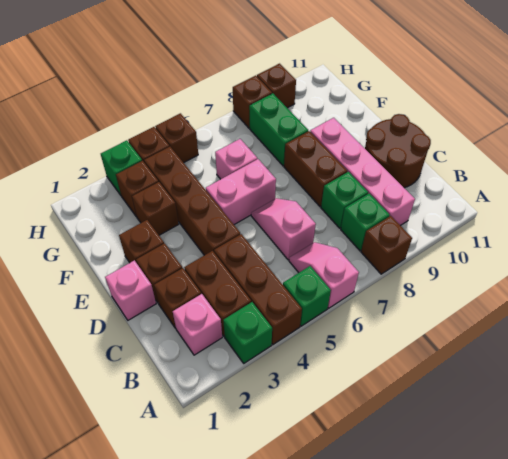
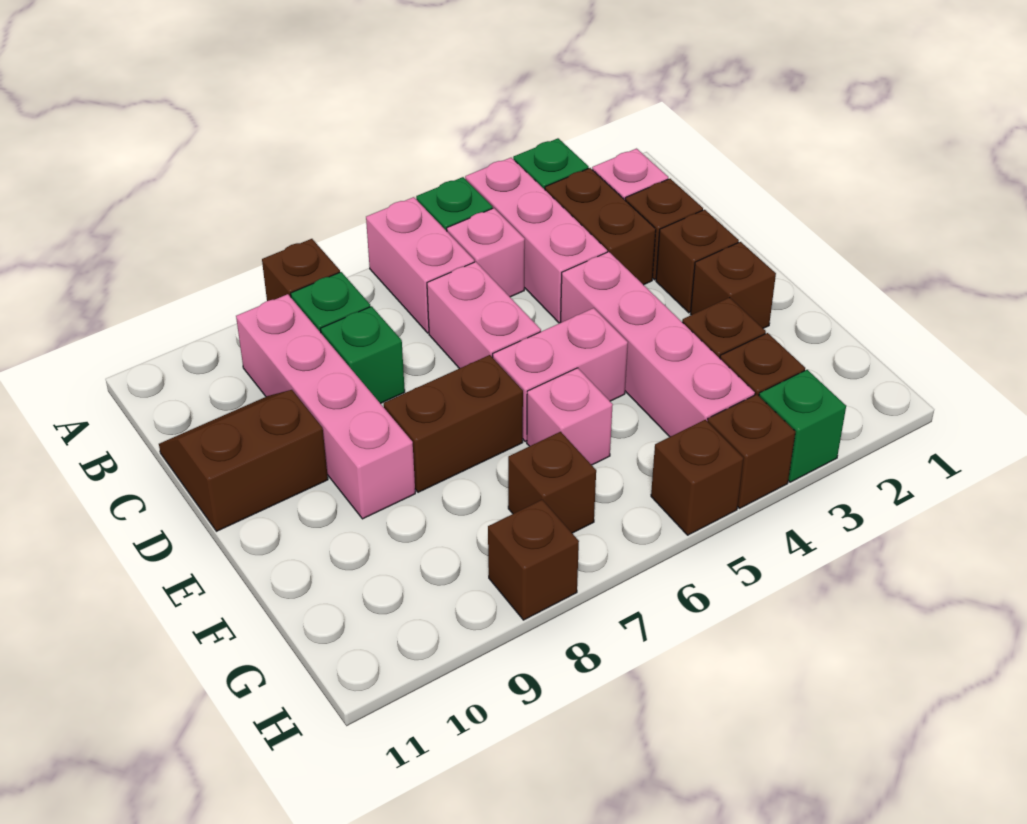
brown 1x3 brick [214,234,302,344] -> pink 1x3 brick [465,158,607,323]
pink 1x2 slope [289,242,359,308] -> pink 1x2 brick [366,197,474,333]
pink 1x2 slope [251,198,316,260] -> pink 1x2 brick [427,262,541,369]
brown 2x2 round brick [365,114,431,188] -> brown 2x2 slope [159,390,328,531]
pink 1x1 brick [105,260,156,320] -> pink 1x1 brick moved to [447,208,525,297]
brown 1x4 brick [144,147,240,255] -> pink 1x4 brick [561,252,755,437]
brown 1x2 brick [284,131,347,207] -> brown 1x2 brick turned to [384,355,523,492]
green 1x2 brick [249,93,308,166] -> none
brown 1x1 brick [257,64,296,108] -> brown 1x1 brick moved to [508,432,596,533]

